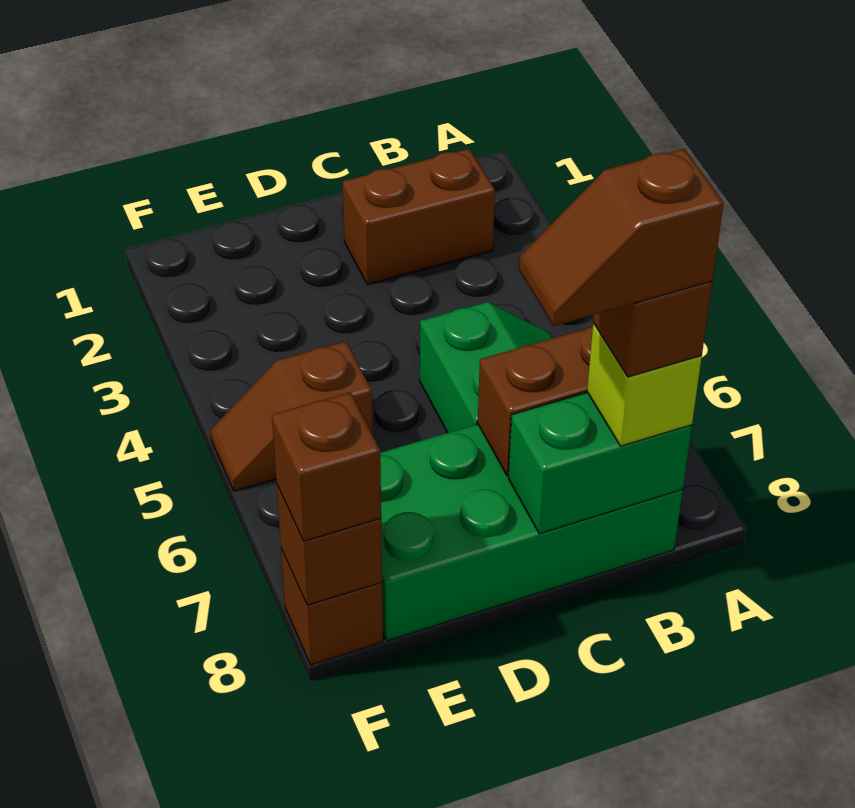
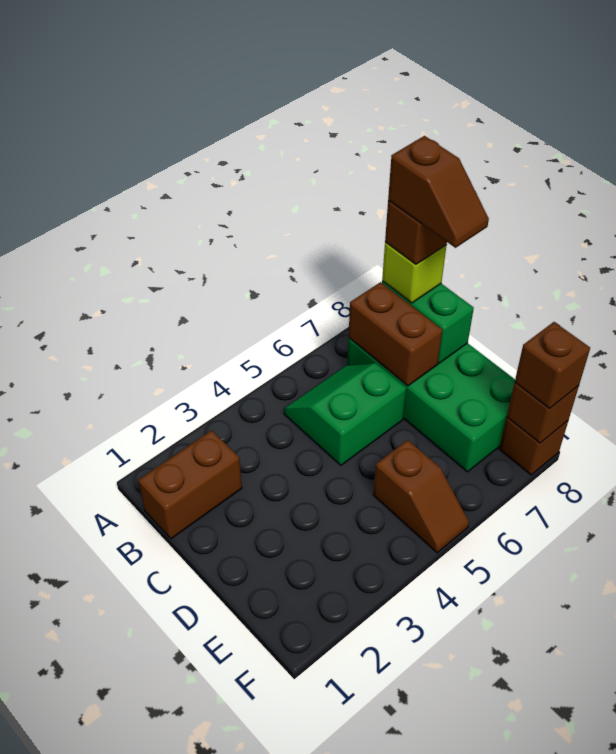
brown 1x2 brick [343,149,495,285] -> brown 1x2 brick turned to [138,430,242,539]

